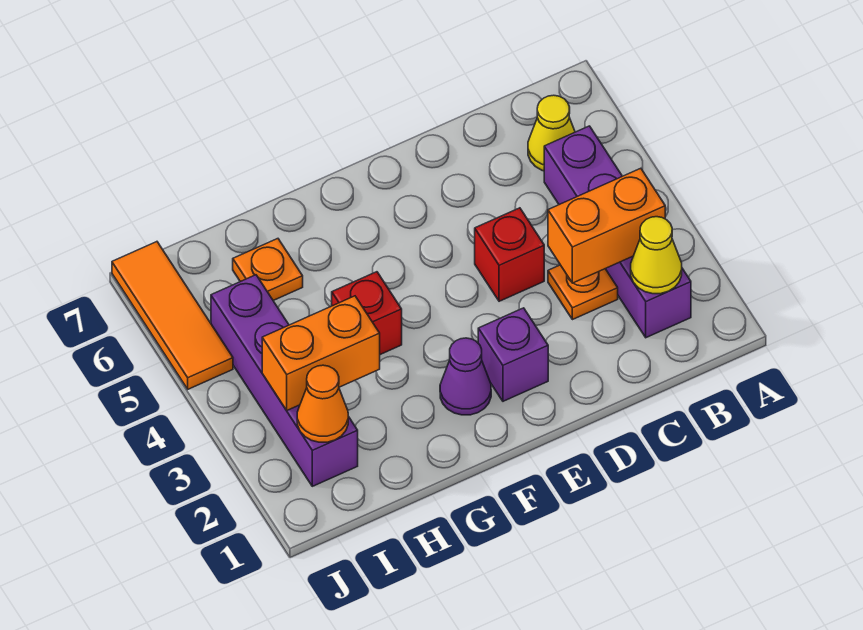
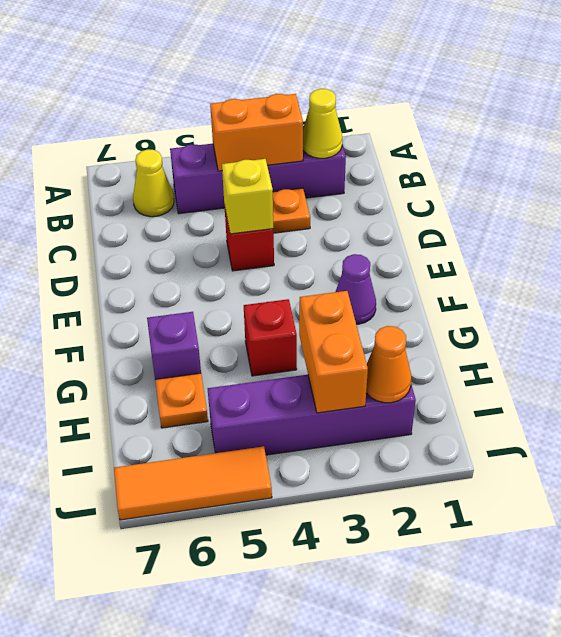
orange 1x2 brick [548,168,665,283] -> orange 1x2 brick turned to [210,94,303,171]
none -> yellow 1x1 brick [222,159,273,234]
purple 1x1 brick [478,308,548,401] -> purple 1x1 brick moved to [147,312,201,379]

